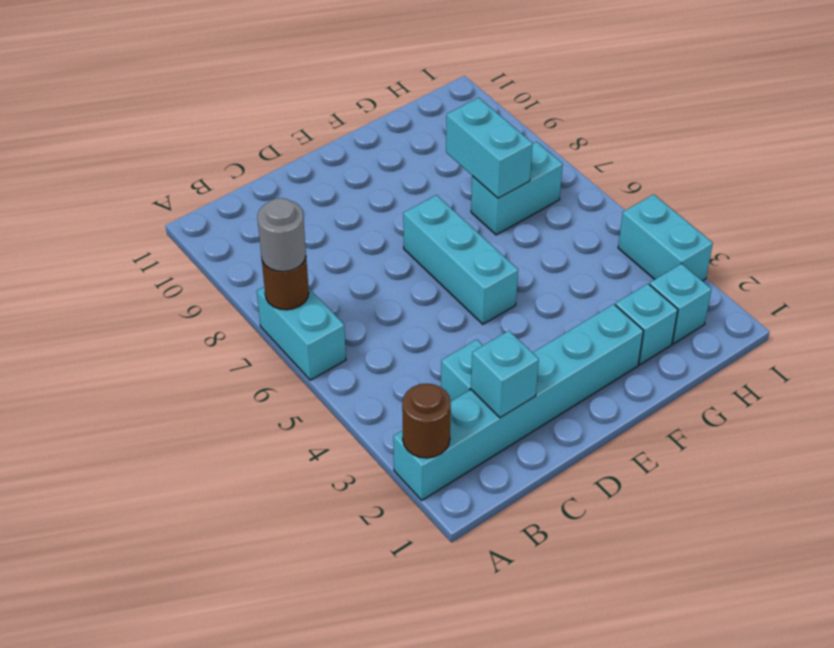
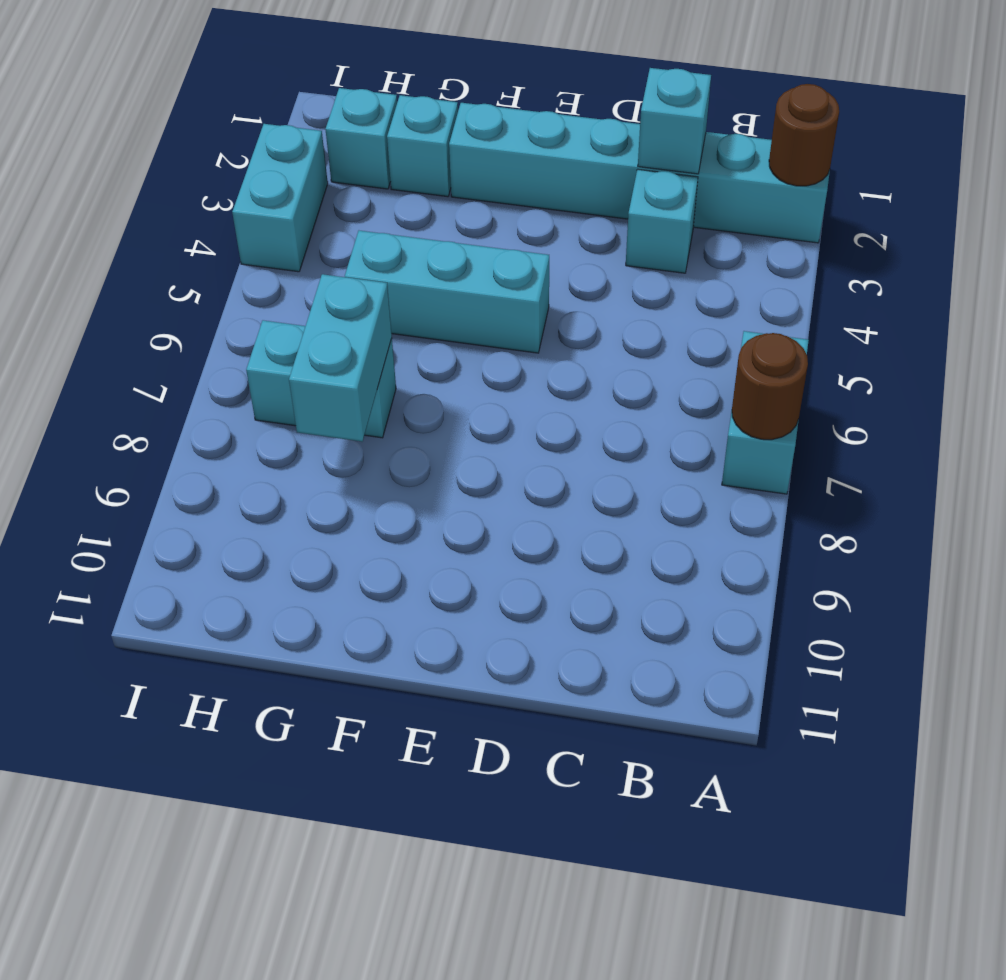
grey 1x1 round brick [257,198,306,272] -> none
cyan 1x3 brick [403,195,518,324] -> cyan 1x3 brick turned to [345,231,549,353]

